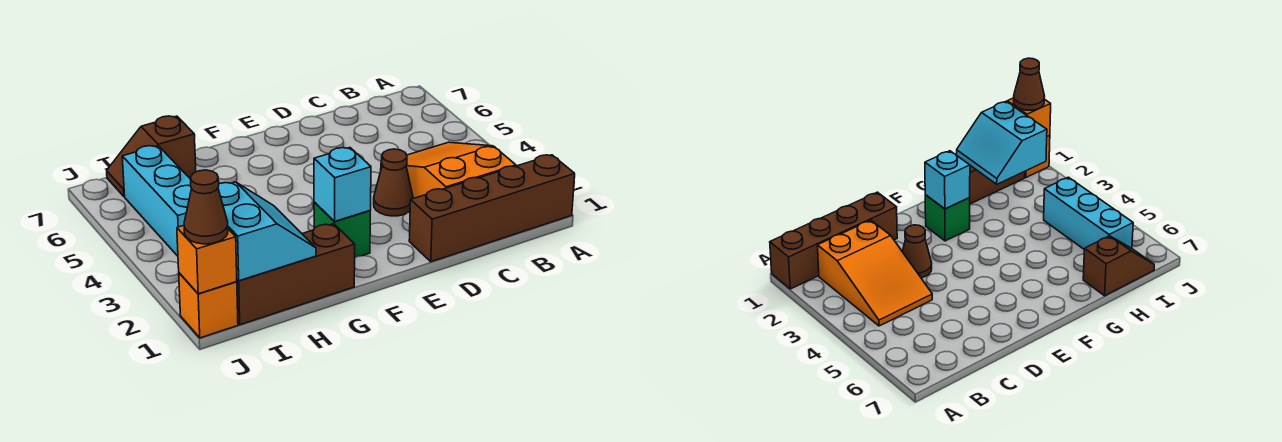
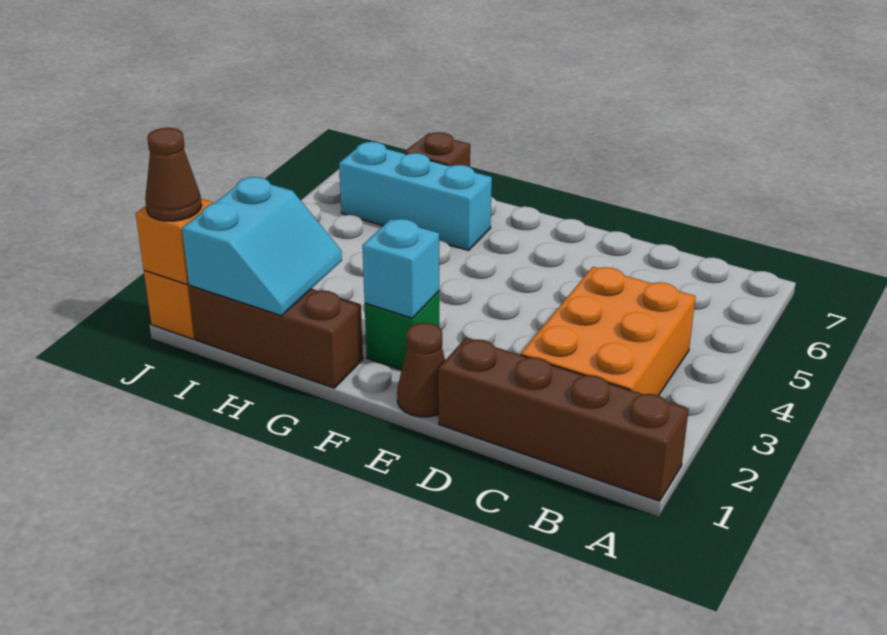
orange 2x3 slope [381,142,516,198] -> orange 2x3 brick [521,267,696,396]
brown 1x1 cone [374,149,413,216] -> brown 1x1 cone moved to [397,323,445,417]
cyan 1x3 brick [122,146,192,256] -> cyan 1x3 brick turned to [339,142,492,250]

